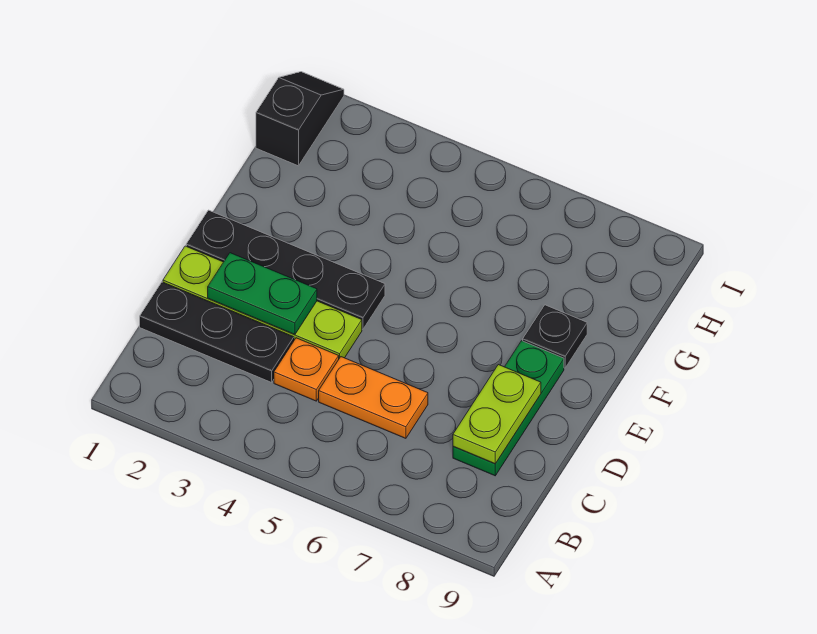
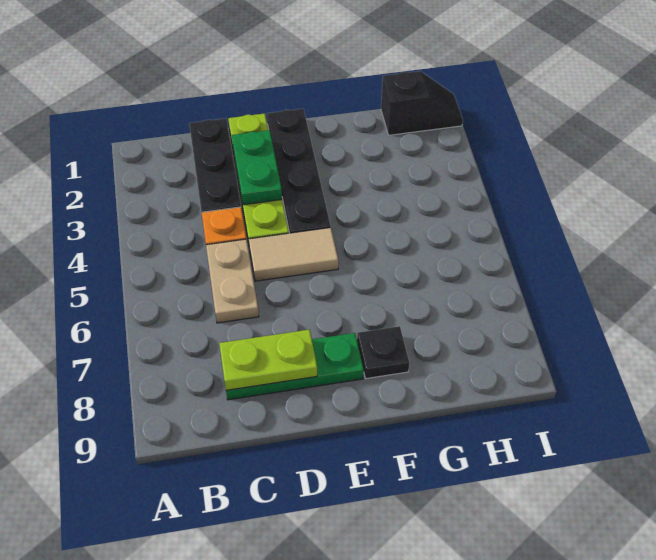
orange 1x2 plate [319,357,428,438] -> tan 1x2 plate [206,239,259,323]
none -> tan 1x2 tile [249,228,338,281]

